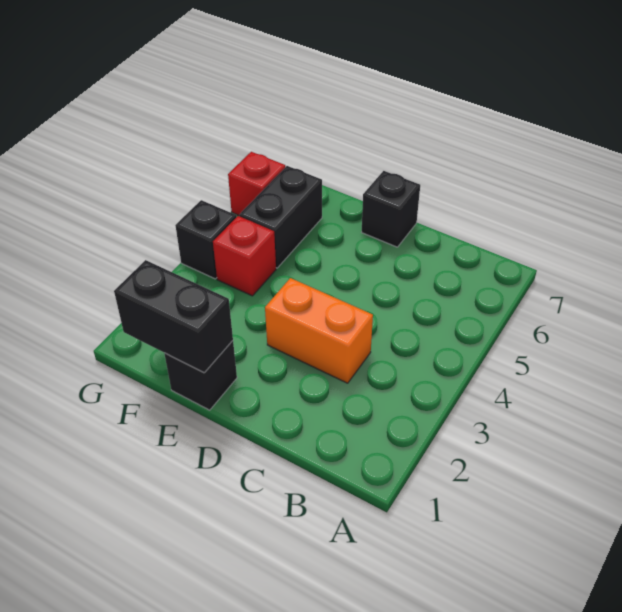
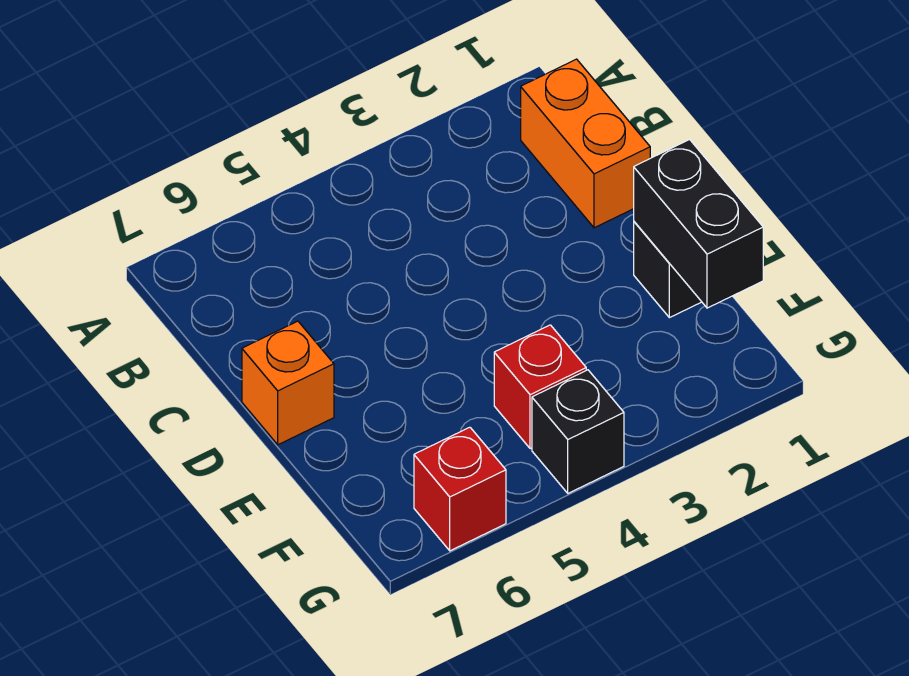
orange 1x2 brick [265,278,373,383] -> orange 1x2 brick moved to [521,59,650,228]
black 1x1 brick [362,171,420,247] -> orange 1x1 brick [242,321,334,445]
black 1x2 brick [239,166,322,268] -> none

